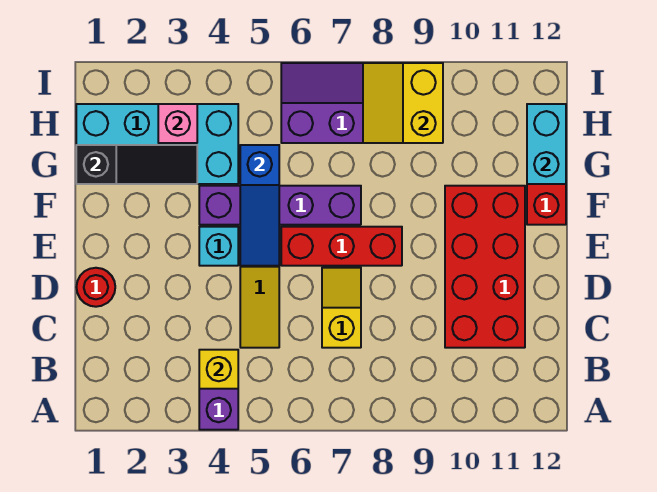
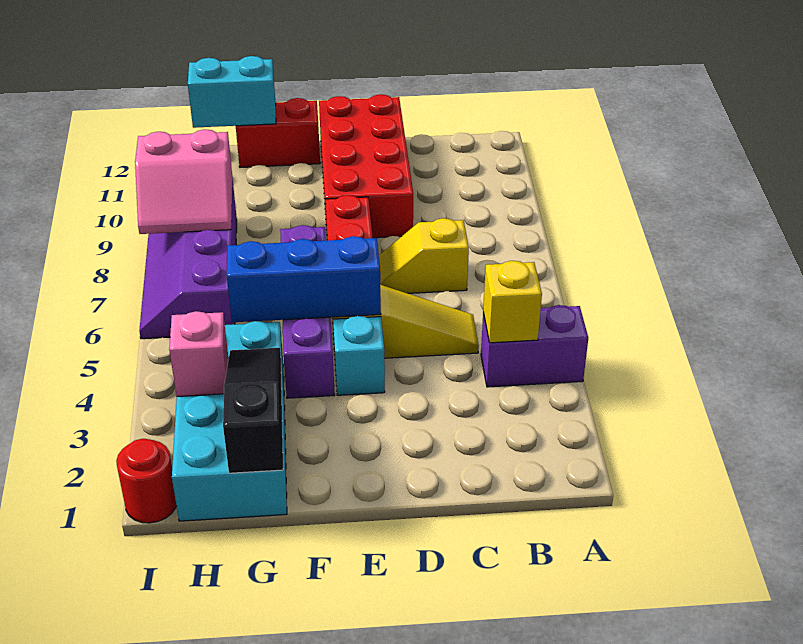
red 2x4 brick [445,186,525,348] -> red 2x4 brick turned to [319,94,413,238]
red 1x1 round brick [76,268,115,307] -> red 1x1 round brick moved to [116,439,176,523]
blue 1x3 slope [240,145,279,266] -> blue 1x3 brick [227,236,381,322]
yellow 2x2 slope [363,63,443,143] -> pink 2x2 slope [135,129,232,234]

